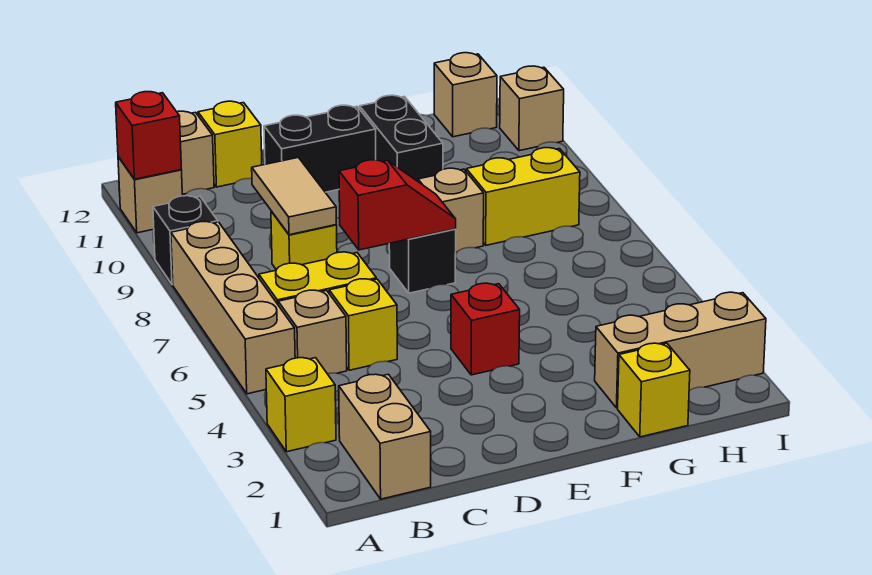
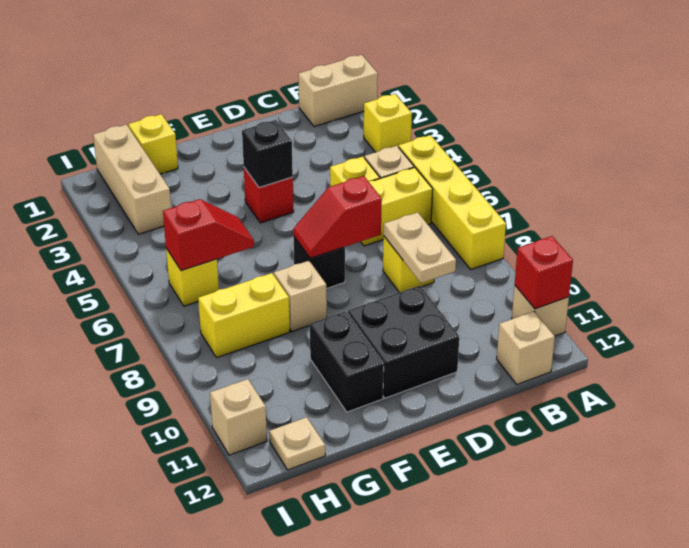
tan 1x4 brick [171,222,295,394] -> yellow 1x4 brick [399,135,506,269]
black 1x1 brick [153,196,218,285] -> black 1x1 brick moved to [242,120,293,187]
tan 1x2 brick [339,374,431,499] -> tan 1x2 brick turned to [298,55,378,127]
tan 1x2 tile [252,157,336,235] -> tan 1x2 plate [384,212,456,283]
yellow 1x1 brick [198,101,262,187] -> yellow 1x1 brick moved to [166,248,219,306]
black 1x2 brick [264,105,376,192] -> black 2x2 brick [348,286,459,398]
tan 1x3 brick [595,292,766,408] -> tan 1x3 brick turned to [93,125,171,234]
none -> red 1x2 slope [163,199,254,271]
tan 1x1 brick [434,53,497,137] -> tan 1x1 plate [269,417,325,470]

